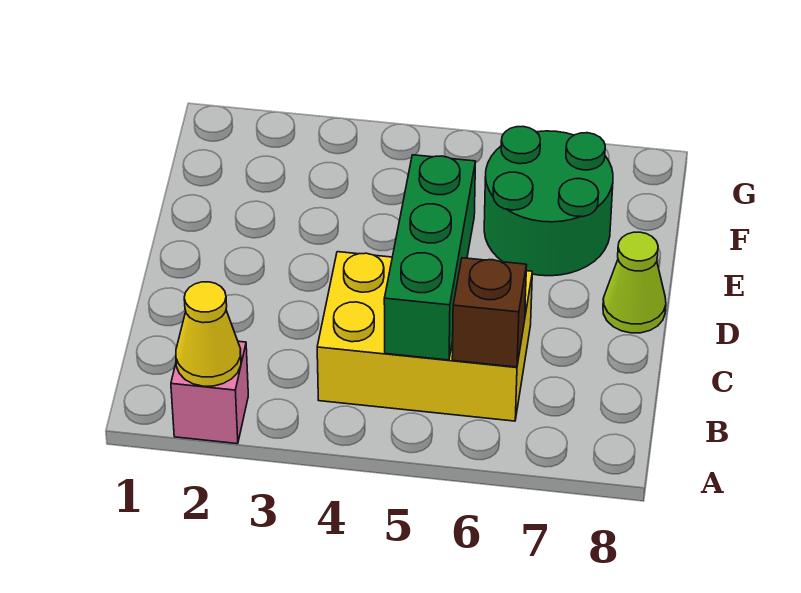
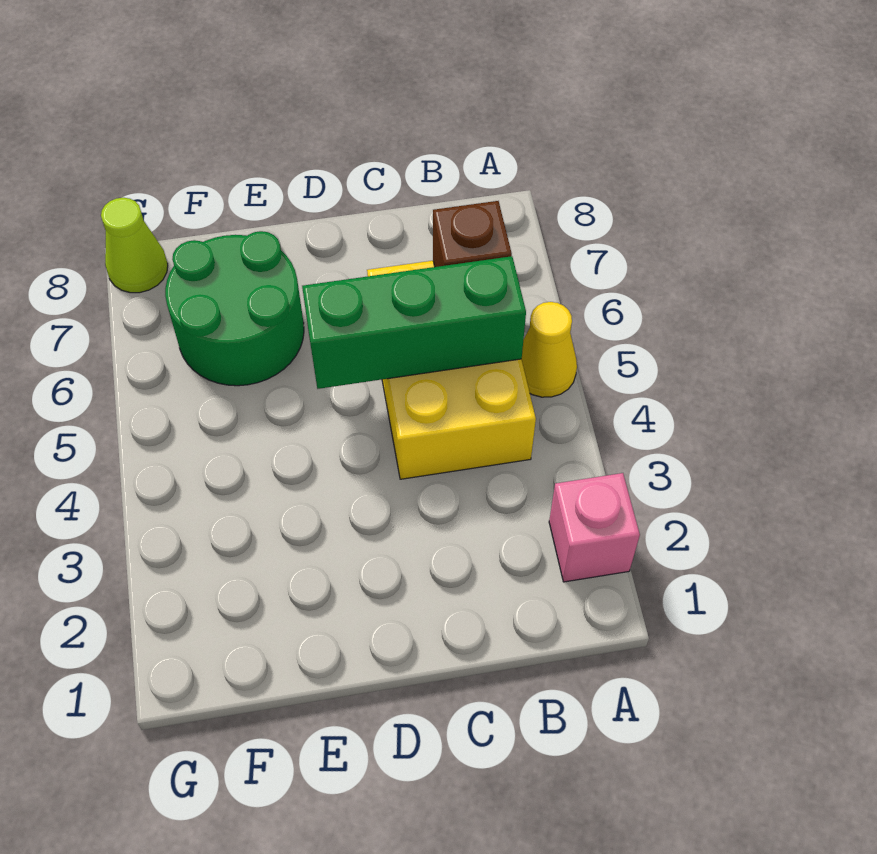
yellow 1x1 cone [176,282,241,386] -> yellow 1x1 cone moved to [522,302,577,397]
lime 1x1 cone [603,232,666,333] -> lime 1x1 cone moved to [101,198,168,293]

